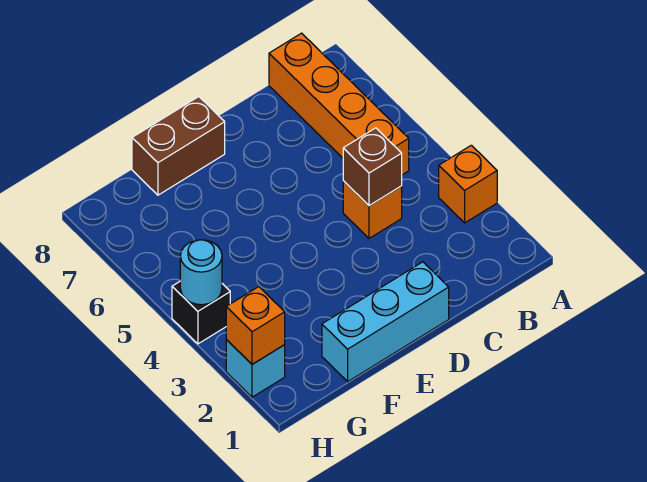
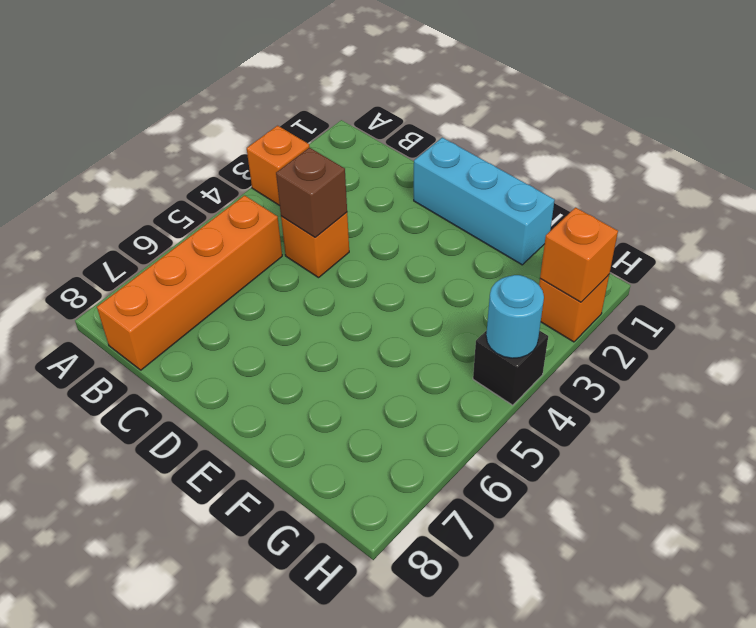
brown 1x2 brick [132,97,225,195] -> none
cyan 1x1 brick [226,340,285,397] -> orange 1x1 brick [539,275,609,342]

